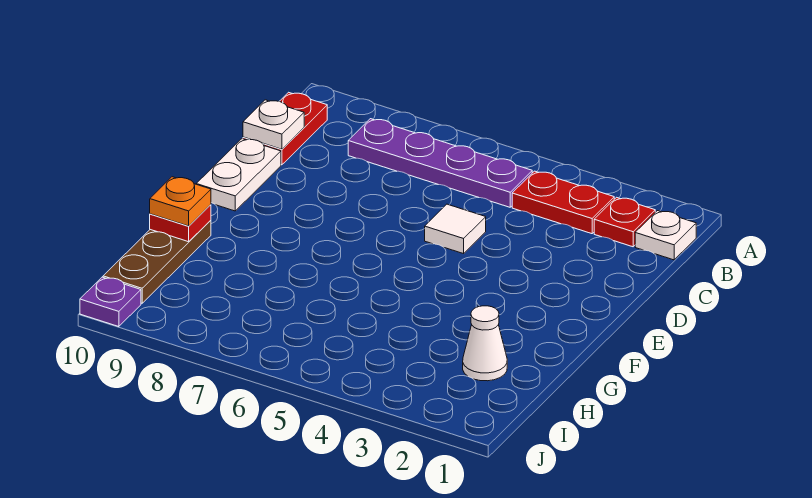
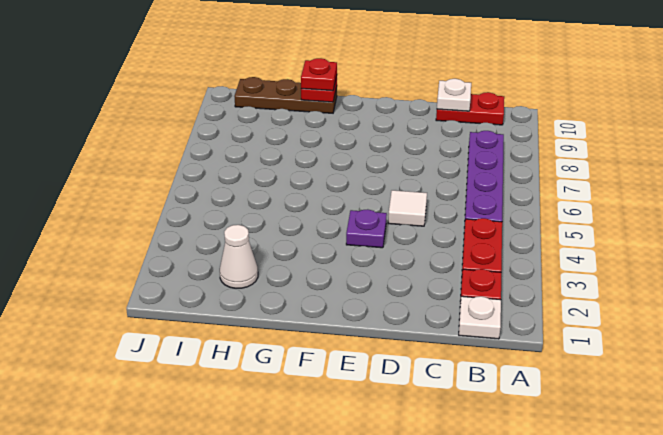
white 1x2 plate [197,139,281,211] -> none
orange 1x1 plate [150,177,211,226] -> red 1x1 plate [301,58,337,91]
purple 1x1 plate [80,277,141,327] -> purple 1x1 plate moved to [346,209,387,248]

